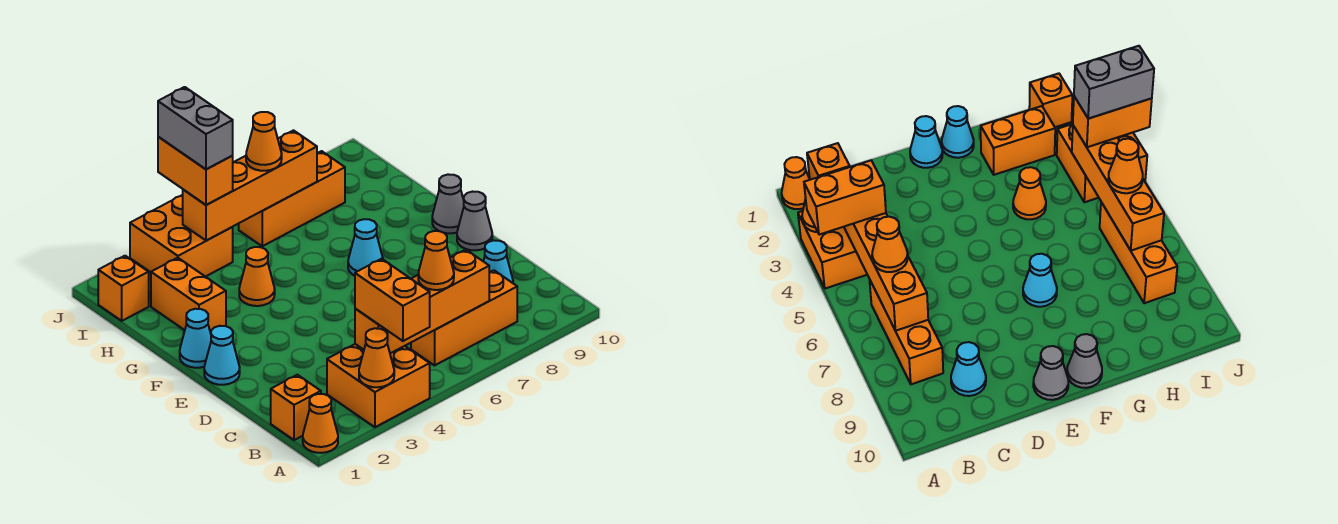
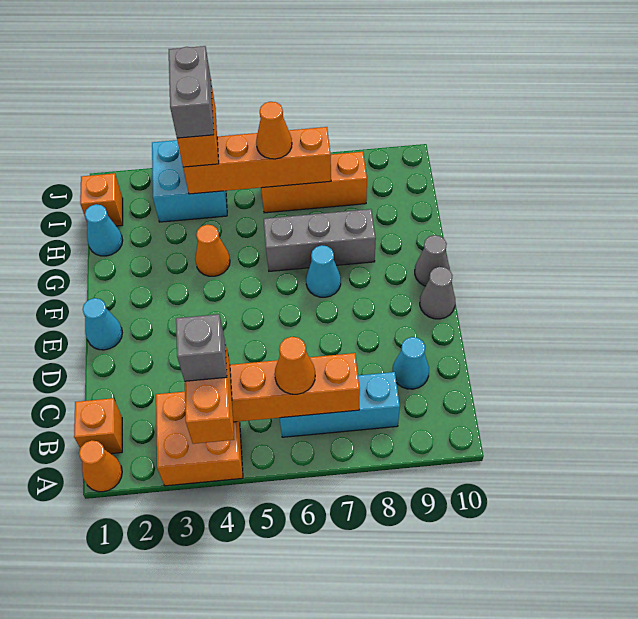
orange 1x1 cone [359,328,394,387] -> none
none -> grey 1x1 brick [176,314,227,381]
orange 1x3 brick [411,270,517,365] -> cyan 1x3 brick [280,372,400,437]
cyan 1x1 cone [180,309,211,368] -> cyan 1x1 cone moved to [85,204,123,256]
orange 1x2 brick [151,258,226,333] -> none
none -> grey 1x3 brick [264,209,376,271]
orange 2x2 brick [130,195,233,277] -> cyan 2x2 brick [152,140,227,222]

